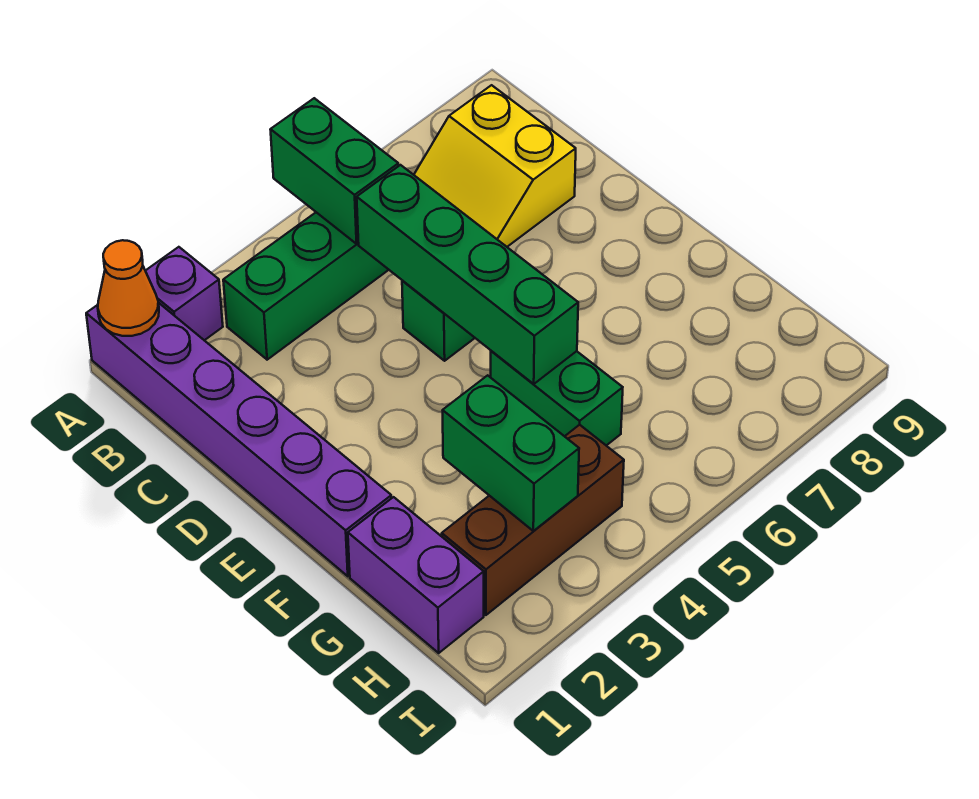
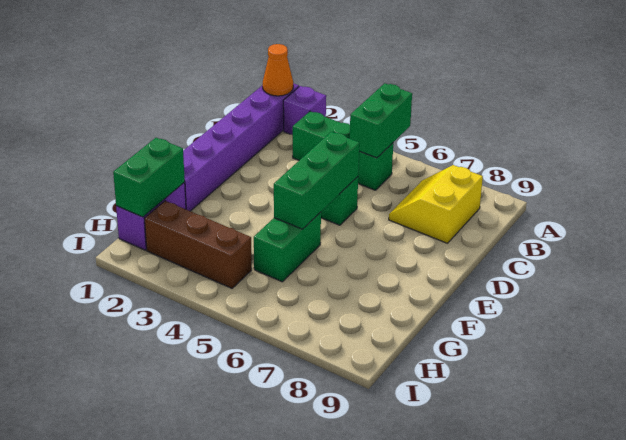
green 1x4 brick [357,165,578,384] -> green 1x3 brick [274,132,359,229]
green 1x2 brick [443,375,579,531] -> green 1x2 brick moved to [113,138,185,217]

